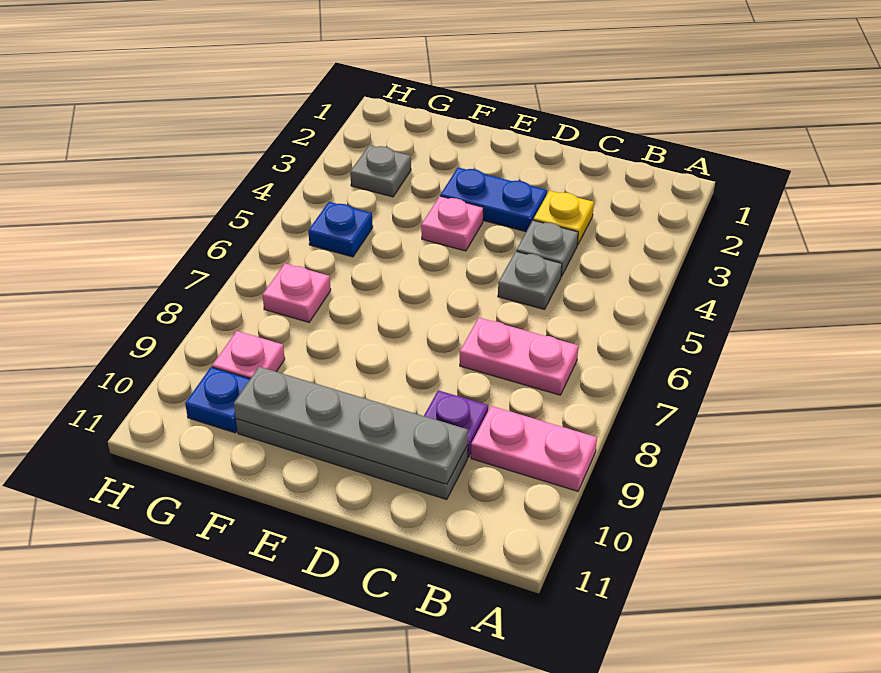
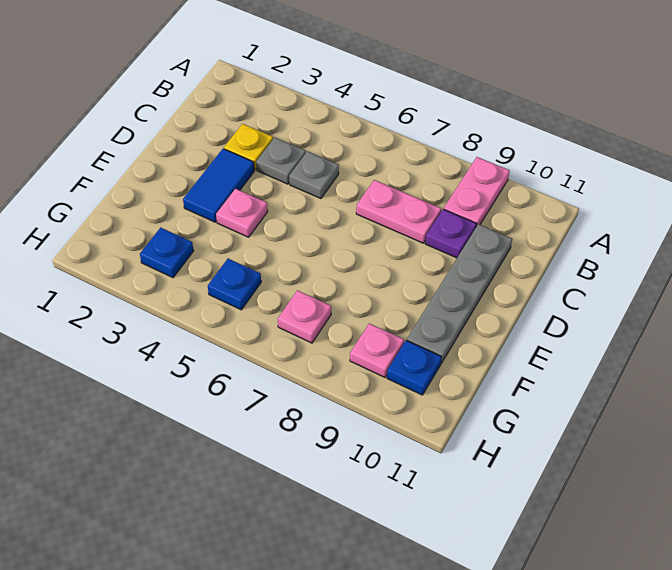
pink 1x2 plate [460,318,578,395] -> pink 1x2 plate turned to [356,180,441,243]
grey 1x4 plate [234,367,468,484] -> none
blue 1x2 plate [440,168,547,232] -> blue 1x2 tile [183,149,254,222]
grey 1x1 plate [350,145,411,197] -> blue 1x1 plate [140,228,194,278]

